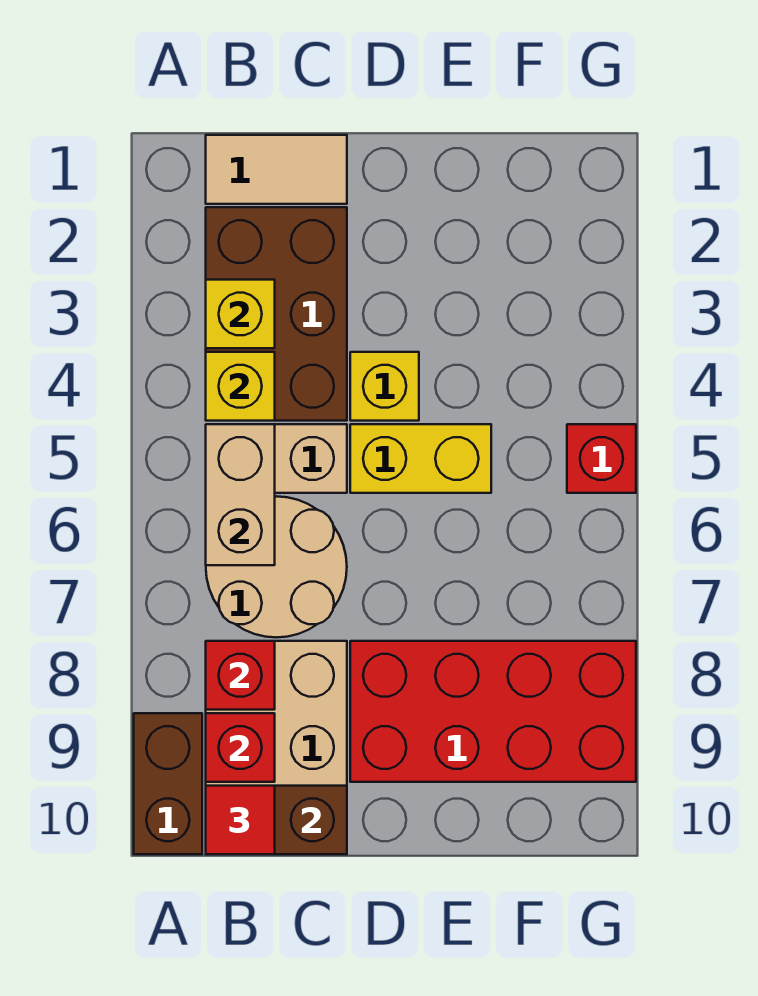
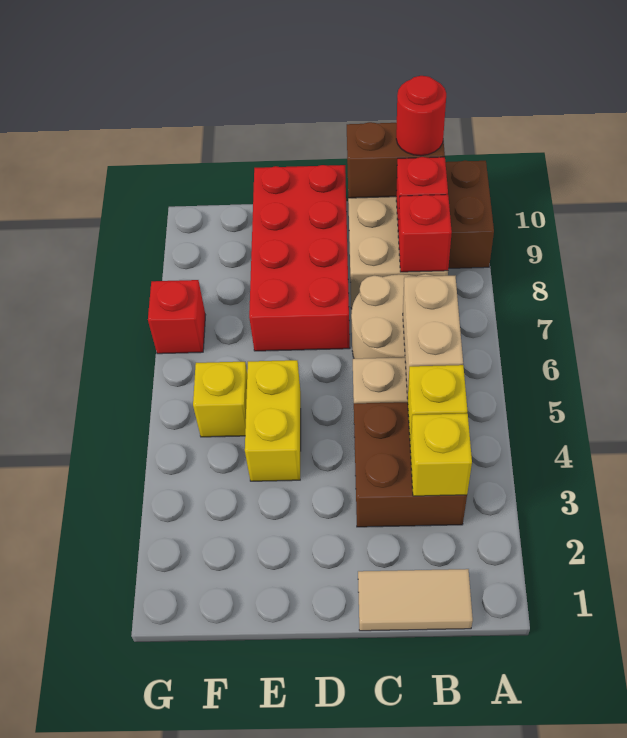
brown 2x3 brick [206,207,347,421] -> brown 2x2 brick [354,402,467,527]
red 1x1 tile [206,786,275,854] -> red 1x1 round brick [396,76,446,156]
yellow 1x1 brick [350,352,419,421] -> yellow 1x1 brick moved to [193,362,247,437]
yellow 1x2 brick [350,424,491,493] -> yellow 1x2 brick turned to [245,360,301,481]
red 2x4 brick [350,641,636,782] -> red 2x4 brick turned to [249,165,350,351]
red 1x1 brick [567,424,636,493] -> red 1x1 brick moved to [148,280,205,354]

